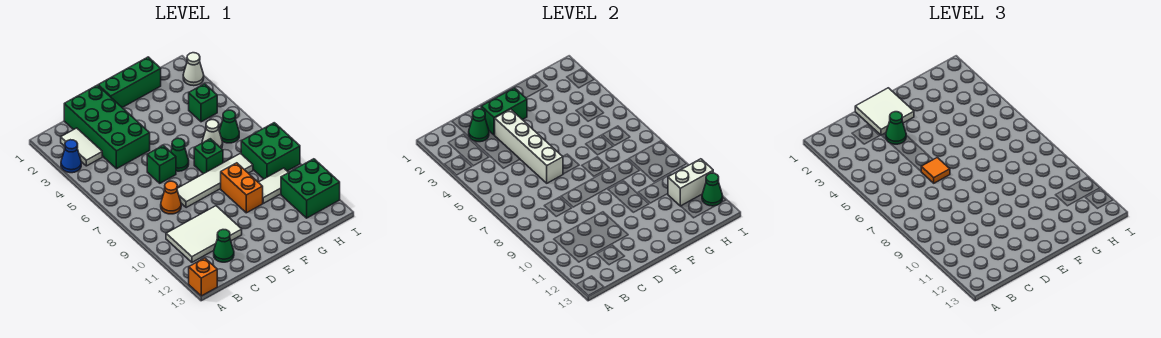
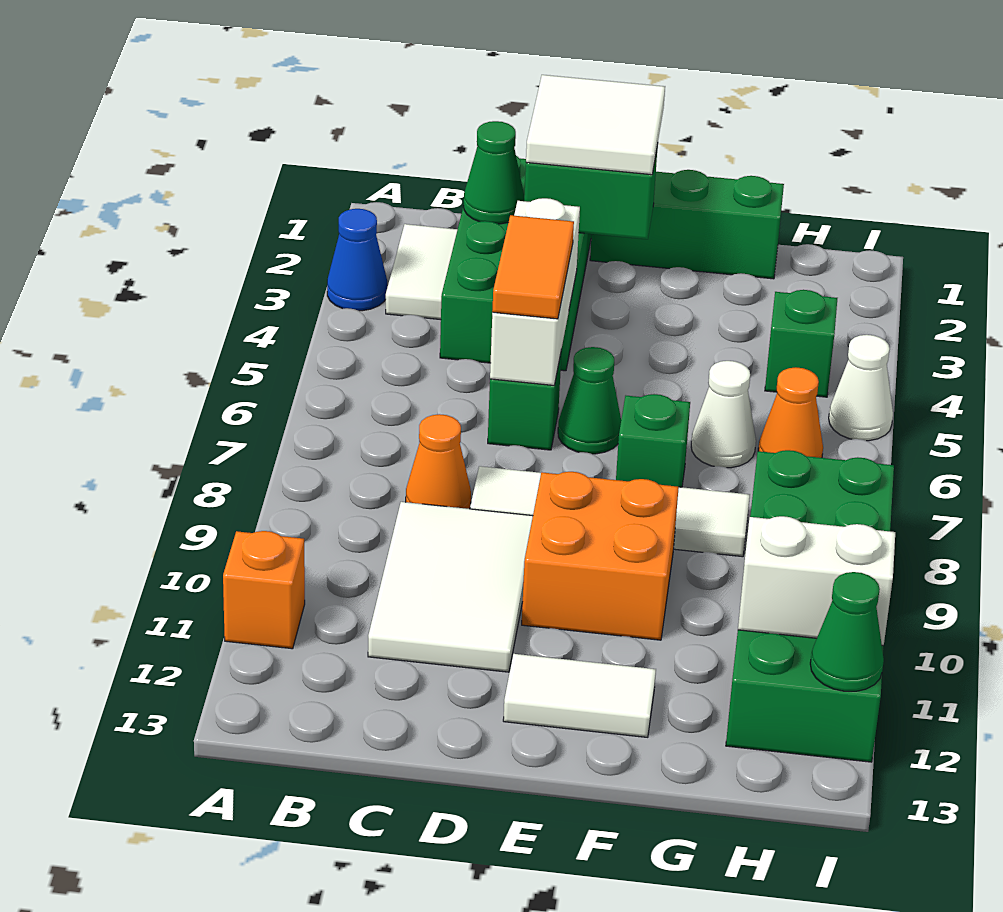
orange 1x1 brick [189,258,217,296] -> orange 1x1 brick moved to [223,531,305,649]
white 2x3 tile [166,206,242,262] -> white 2x3 tile turned to [368,502,533,672]
green 1x1 cone [214,230,234,262] -> none
white 1x4 brick [495,109,563,183] -> white 1x3 brick [490,198,580,385]
green 1x1 cone [886,112,906,144] -> none
orange 1x1 tile [921,158,950,183] -> orange 1x2 tile [492,215,574,319]
orange 1x2 brick [221,163,263,213] -> orange 2x2 brick [522,472,679,640]
white 1x2 tile [258,168,289,203] -> white 1x2 tile moved to [503,654,656,737]
green 1x1 cone [219,110,239,143] -> orange 1x1 cone [758,367,823,458]
white 1x1 cone [183,53,204,86] -> white 1x1 cone moved to [829,335,893,441]

